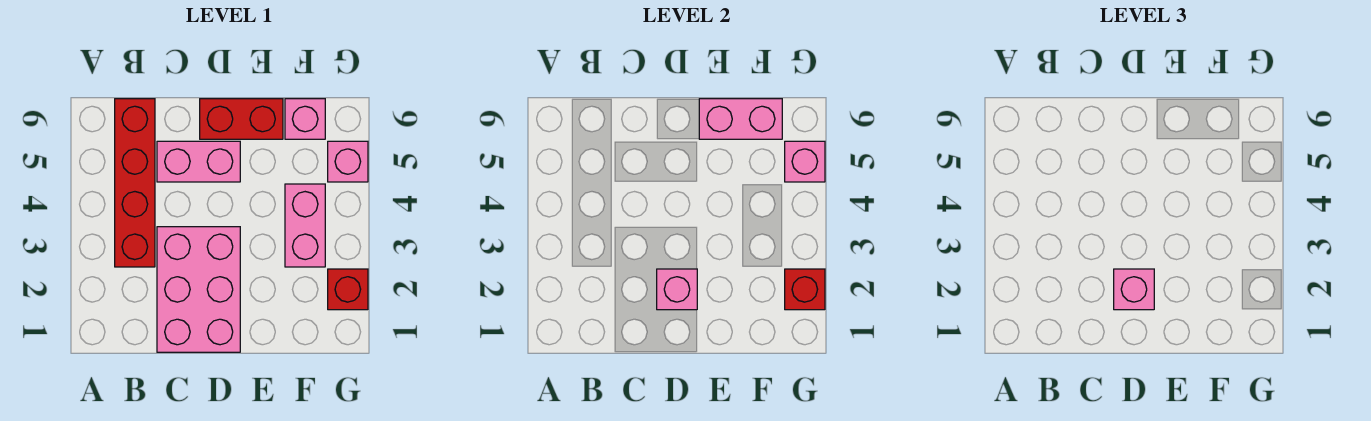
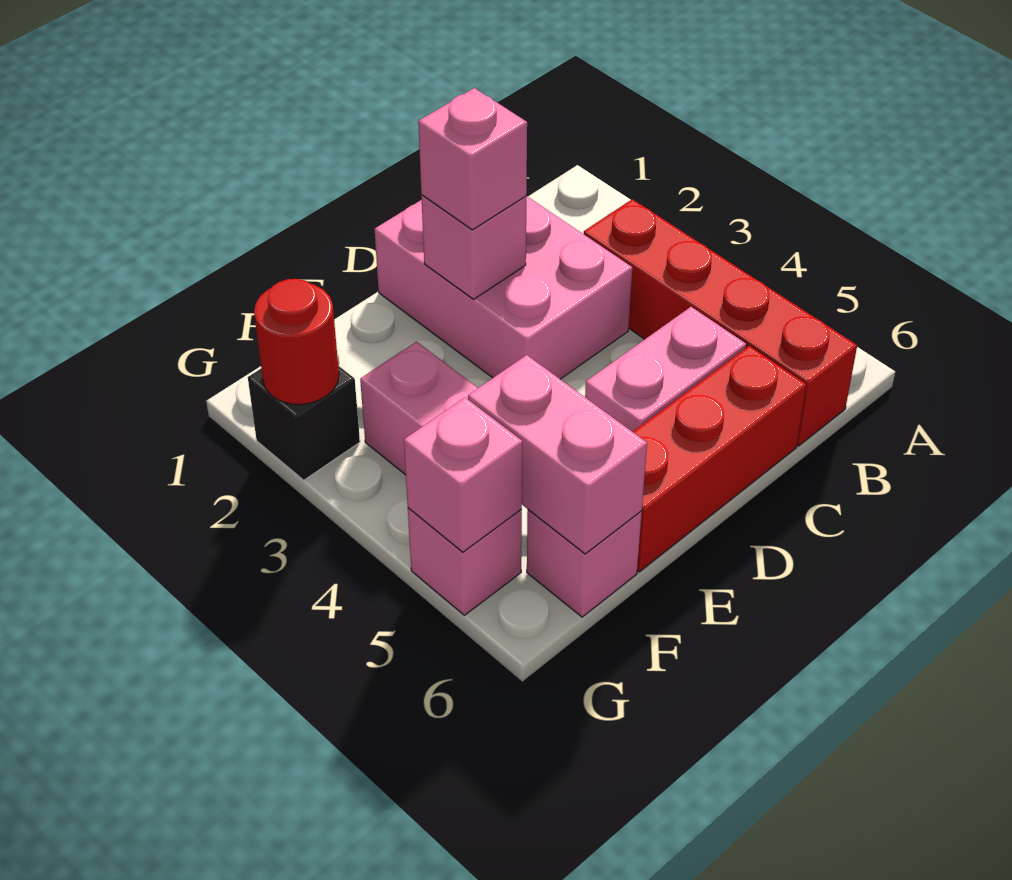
red 1x2 brick [200,99,283,139] -> red 1x3 brick [633,346,806,572]
pink 1x2 brick [699,99,782,139] -> pink 1x2 brick turned to [468,355,647,554]
red 1x1 brick [328,269,368,310] -> black 1x1 brick [248,366,360,480]
red 1x1 brick [785,269,825,310] -> red 1x1 round brick [254,279,339,404]

